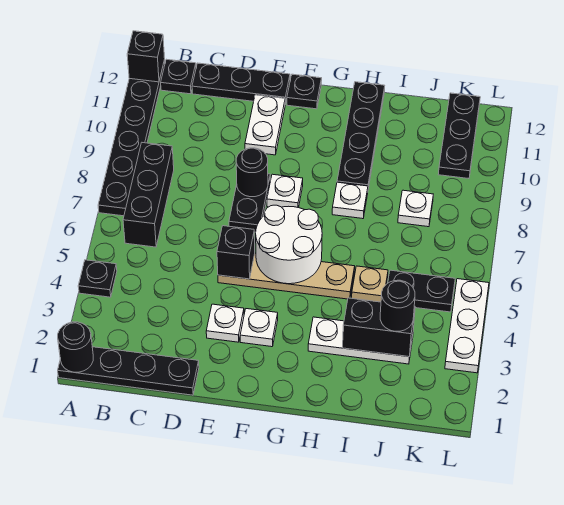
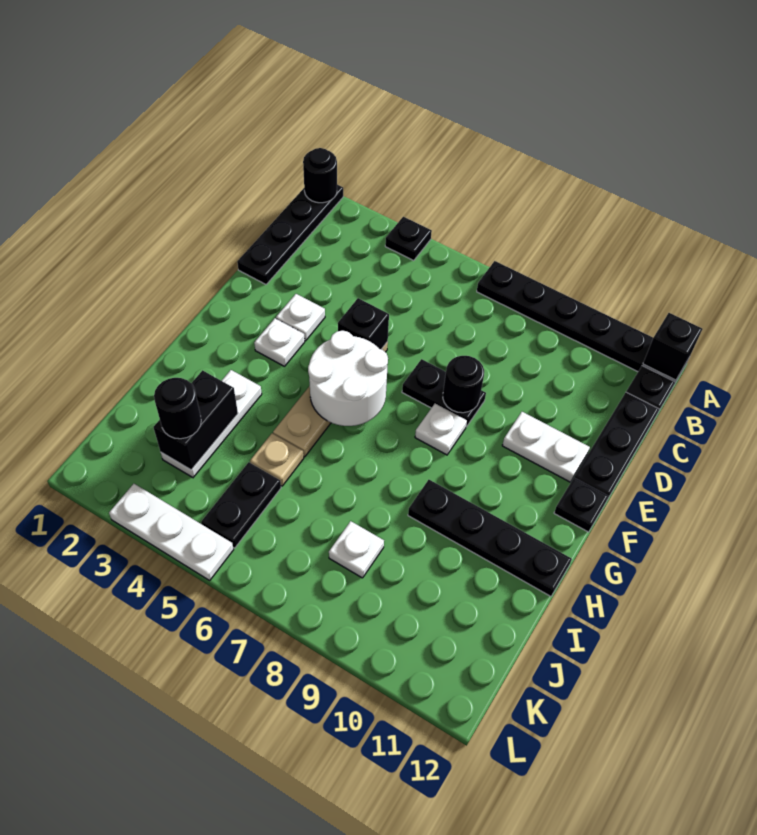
black 1x3 brick [123,143,174,247] -> none
white 1x1 plate [332,182,368,219] -> none
black 1x3 plate [438,93,480,179] -> none

